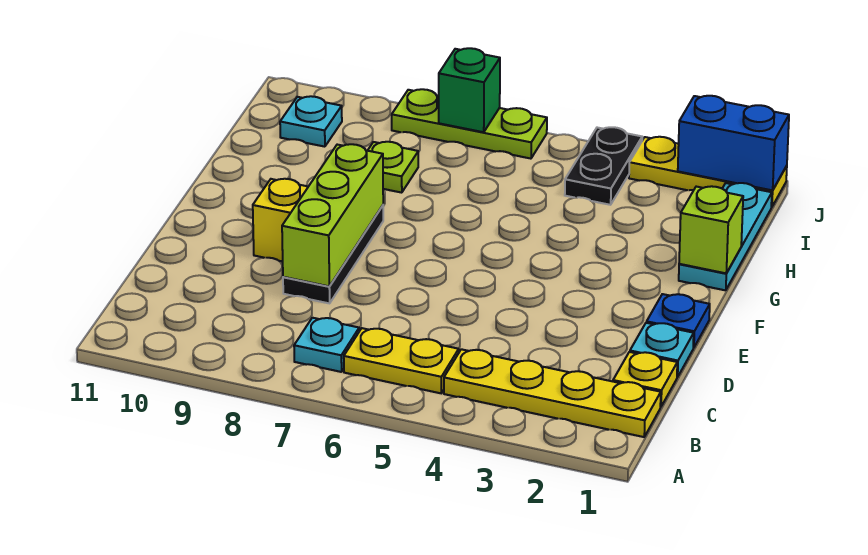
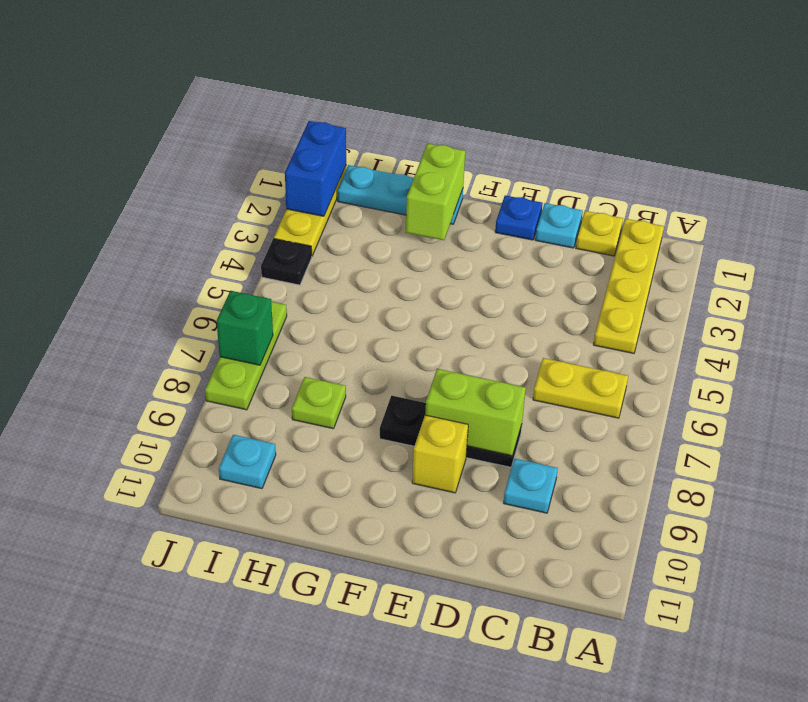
yellow 1x2 plate [344,328,459,393] -> yellow 1x2 plate turned to [533,358,628,418]
cyan 1x1 plate [294,318,359,372] -> cyan 1x1 plate moved to [504,459,558,513]
lime 1x3 brick [282,144,383,286] -> lime 1x2 brick [425,369,526,456]
lime 1x1 brick [679,186,743,273] -> lime 1x2 brick [406,143,465,240]
black 1x2 plate [565,127,642,205] -> black 1x1 plate [261,239,312,285]

